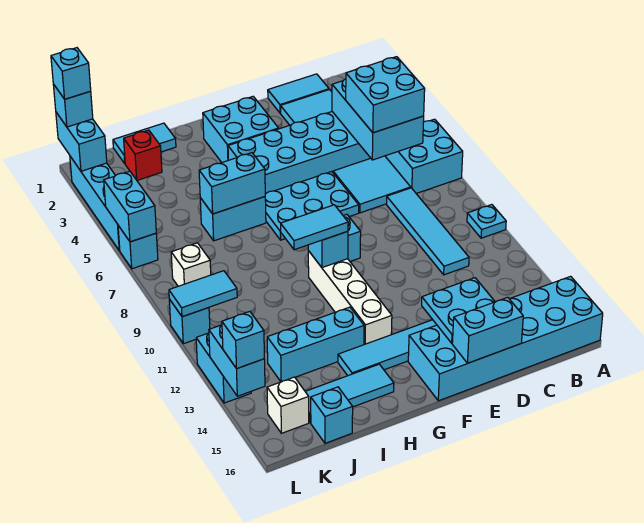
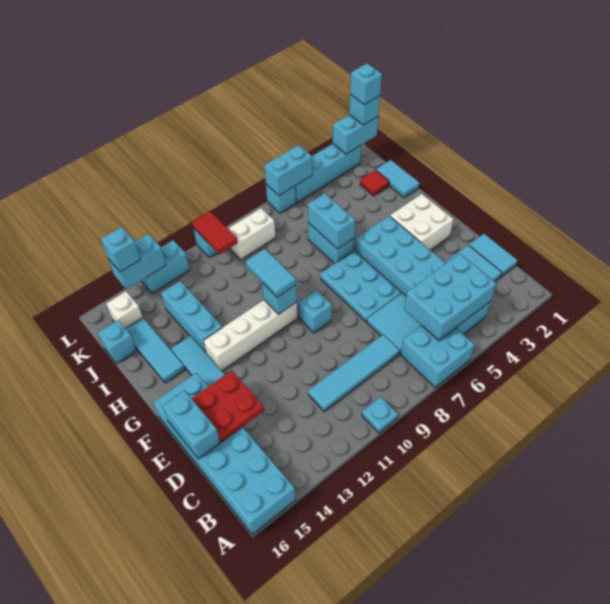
cyan 2x2 brick [346,57,425,133] -> none
cyan 2x2 plate [422,278,495,343] -> red 2x2 plate [191,370,264,442]
cyan 2x2 brick [203,97,279,162] -> white 2x2 brick [390,194,453,250]
red 1x1 brick [124,130,162,180] -> red 1x1 tile [360,170,389,196]
white 1x1 brick [171,243,211,286] -> white 1x2 brick [228,208,276,260]
cyan 1x2 tile [169,271,237,317] -> red 1x2 tile [192,211,238,254]

